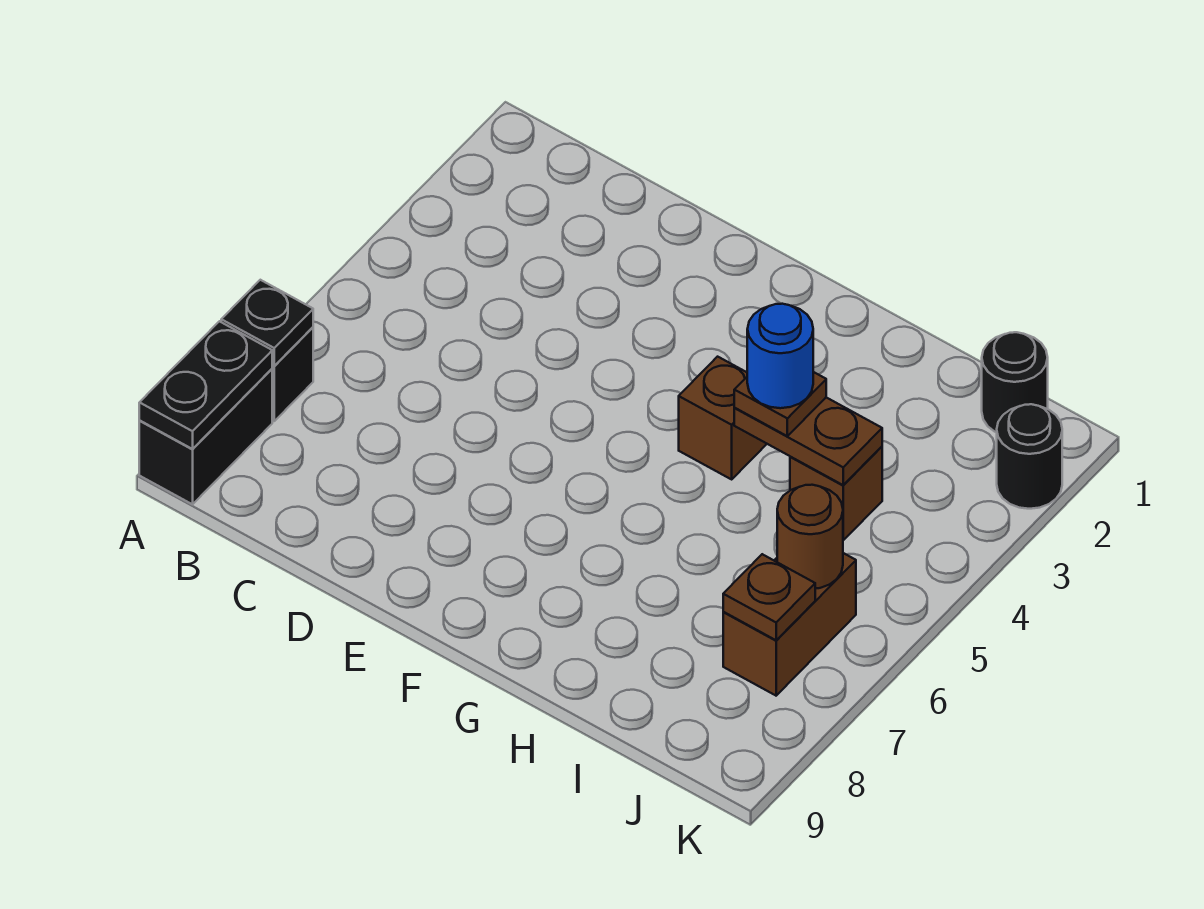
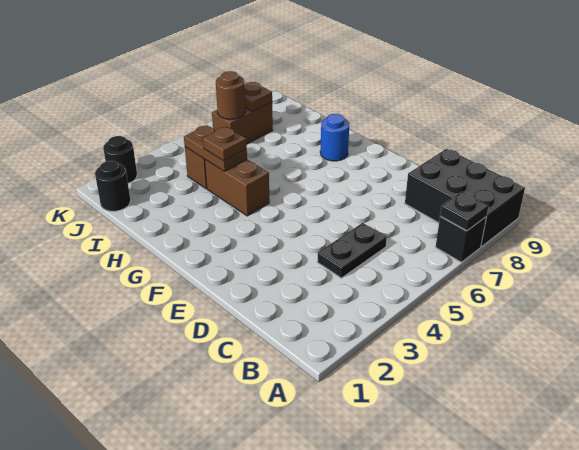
black 1x2 brick [139,369,272,504] -> black 2x3 brick [405,149,525,247]
black 1x2 plate [139,321,272,449] -> black 1x2 plate moved to [317,223,387,278]
brown 1x1 brick [679,357,767,479] -> brown 1x2 brick [205,160,269,216]
blue 1x1 round brick [747,304,813,408] -> blue 1x1 round brick moved to [320,114,349,161]

